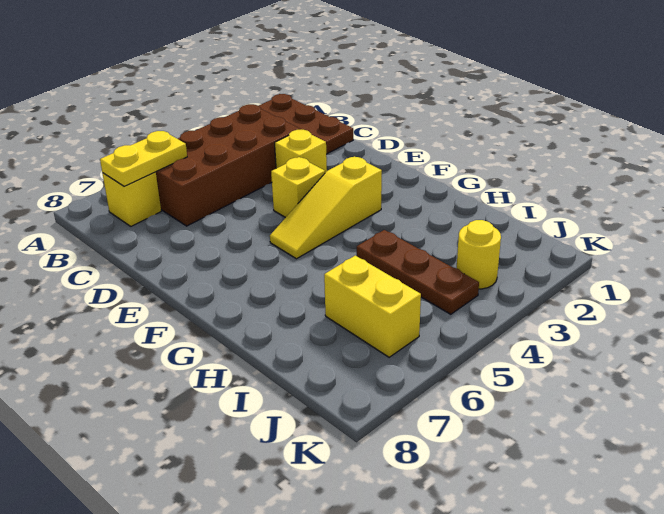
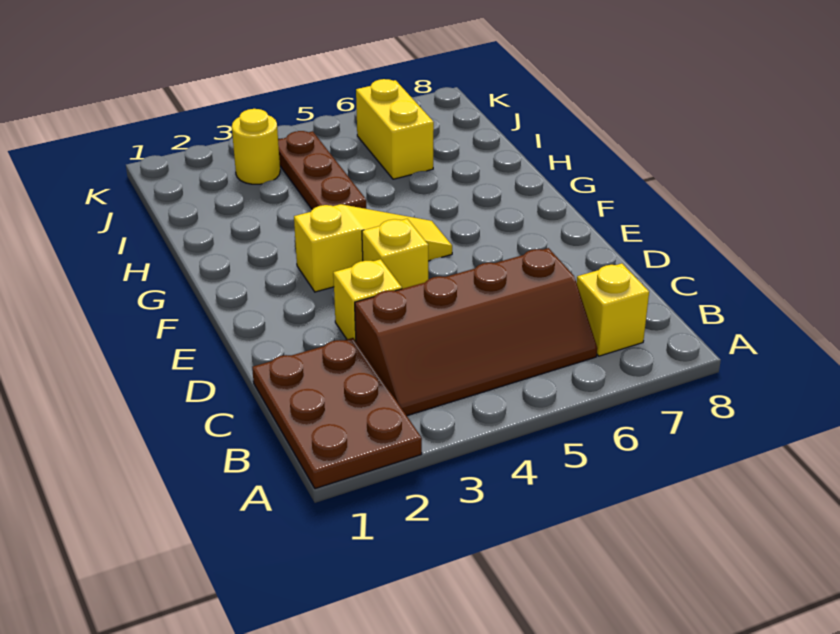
brown 2x4 brick [156,104,300,226] -> brown 2x4 slope [355,248,597,416]
yellow 1x2 plate [100,131,187,186] -> none

